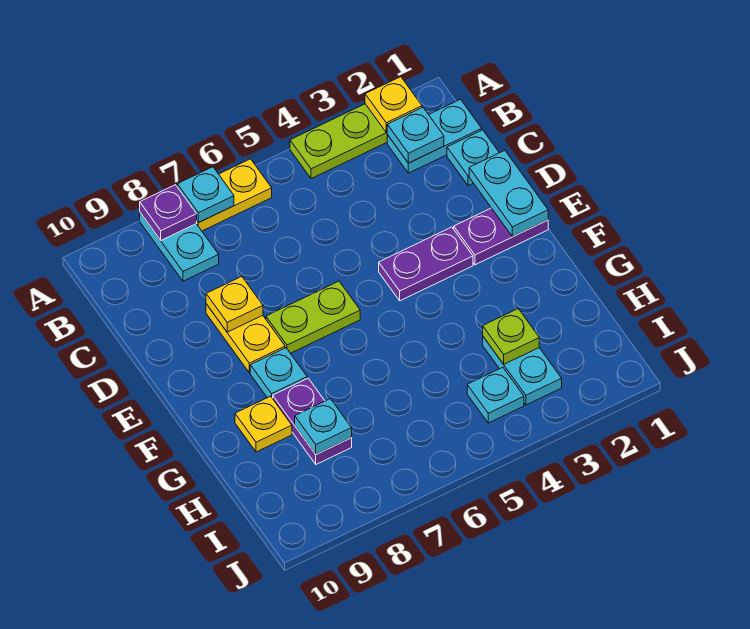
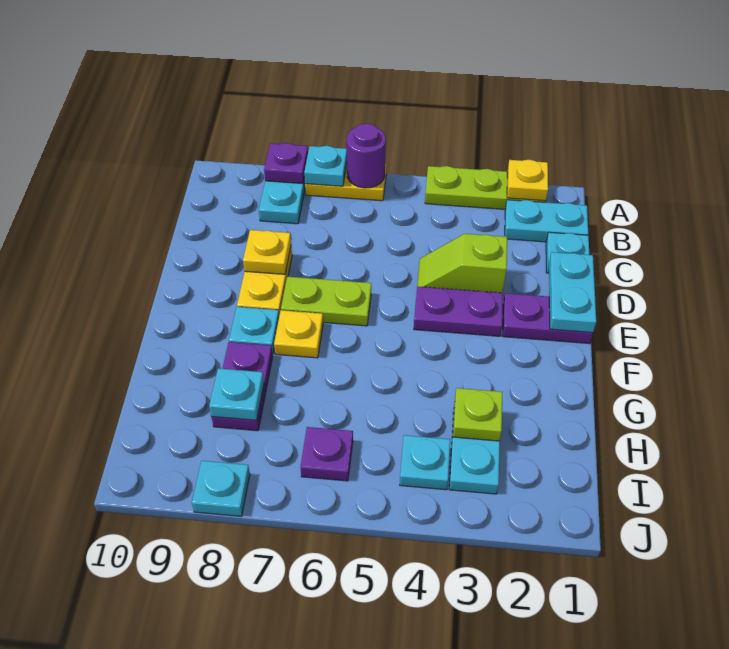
none -> purple 1x1 round brick [346,124,386,188]
cyan 1x1 plate [387,107,444,163] -> cyan 1x1 plate moved to [192,461,250,516]
none -> lime 1x2 slope [417,234,507,293]
yellow 1x1 plate [235,396,292,452] -> yellow 1x1 plate moved to [274,310,323,358]
none -> purple 1x1 plate [300,427,353,481]

